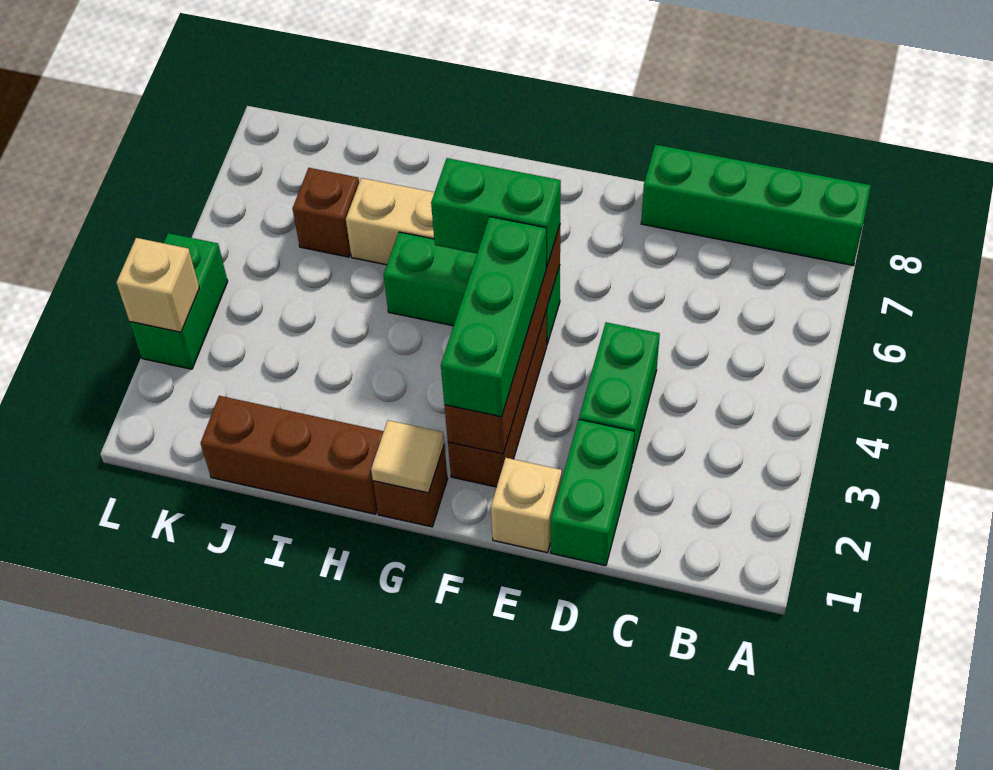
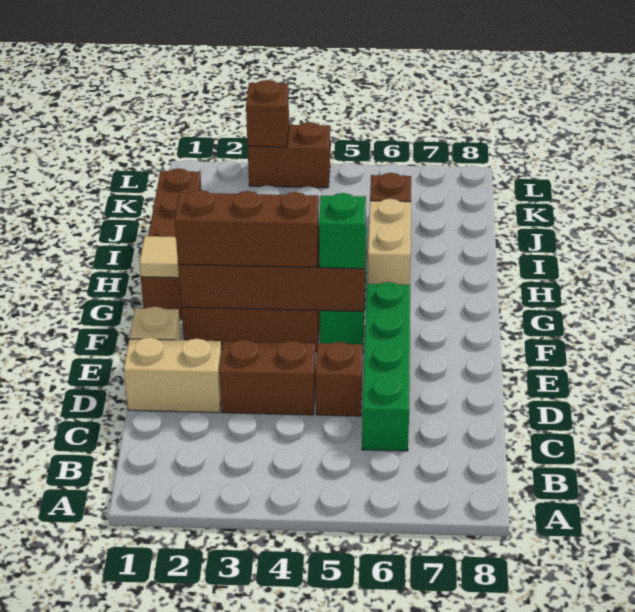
green 1x4 brick [641,145,871,265] -> green 1x4 brick moved to [362,282,410,451]
green 1x2 brick [551,420,634,566] -> tan 1x2 brick [124,337,222,413]
green 1x2 brick [579,322,660,463] -> brown 1x2 brick [219,340,316,415]
none -> brown 1x1 brick [315,342,362,416]
green 1x3 brick [441,217,546,417] -> brown 1x3 brick [175,190,319,268]
green 1x2 brick [431,158,561,267] -> green 1x1 brick [319,193,366,269]
green 1x2 brick [130,233,228,369] -> brown 1x2 brick [248,122,330,188]
tan 1x1 brick [116,238,199,332] -> brown 1x1 brick [246,80,289,147]

